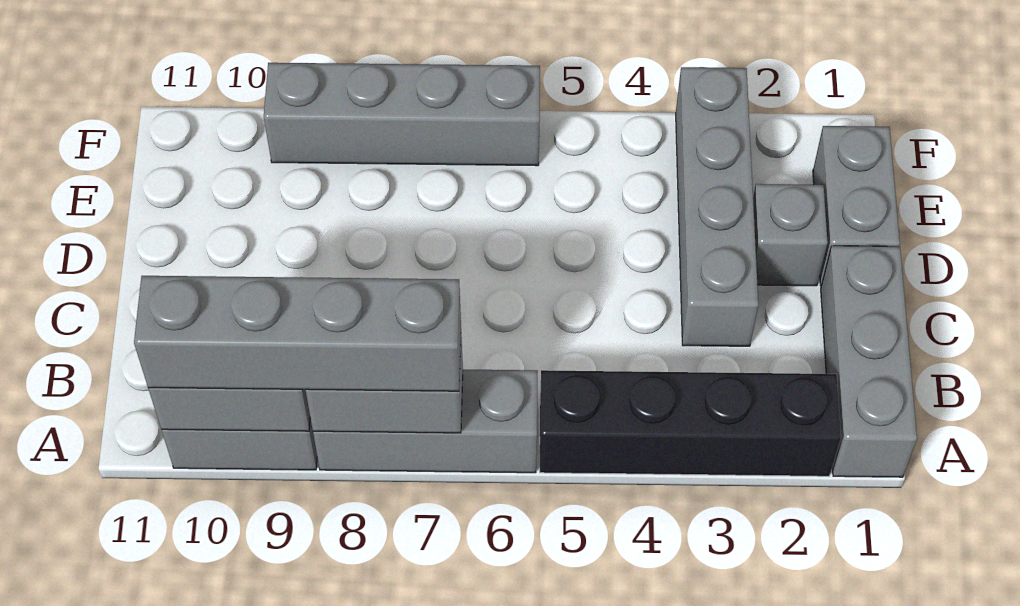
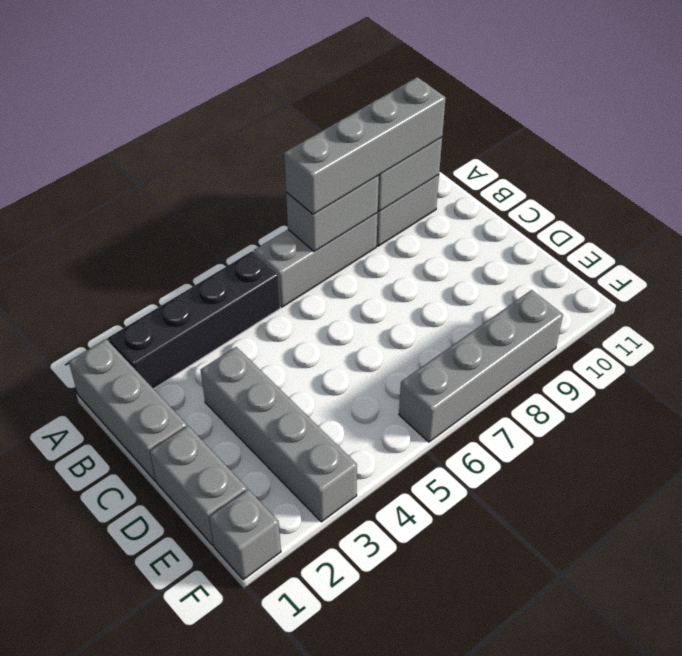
grey 1x1 brick [753,184,828,286] -> grey 1x1 brick moved to [209,489,281,580]

